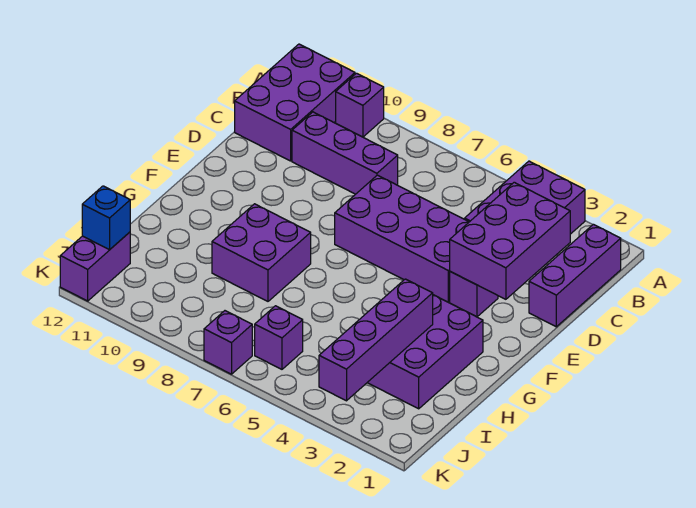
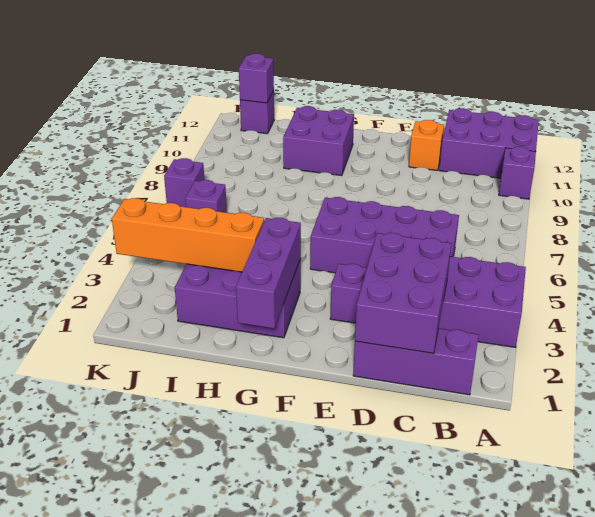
purple 2x3 brick [450,182,570,299] -> purple 2x3 brick turned to [355,233,452,353]
purple 1x3 brick [292,112,398,194] -> purple 1x3 brick moved to [236,218,301,329]
purple 2x4 brick [335,175,469,302] -> purple 2x4 brick turned to [310,197,459,273]
none -> orange 1x1 brick [409,120,444,170]
purple 2x2 brick [212,204,311,301] -> purple 2x2 brick moved to [283,106,354,176]
purple 1x4 brick [319,279,433,401] -> orange 1x4 brick [112,198,264,272]
purple 1x2 brick [60,232,130,301] -> purple 1x1 brick [240,90,274,134]
blue 1x1 brick [82,186,130,250] -> purple 1x1 brick [239,54,274,103]

